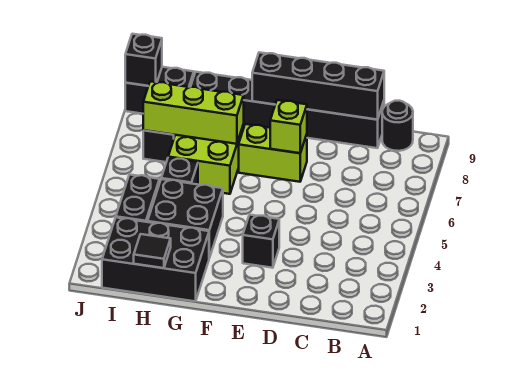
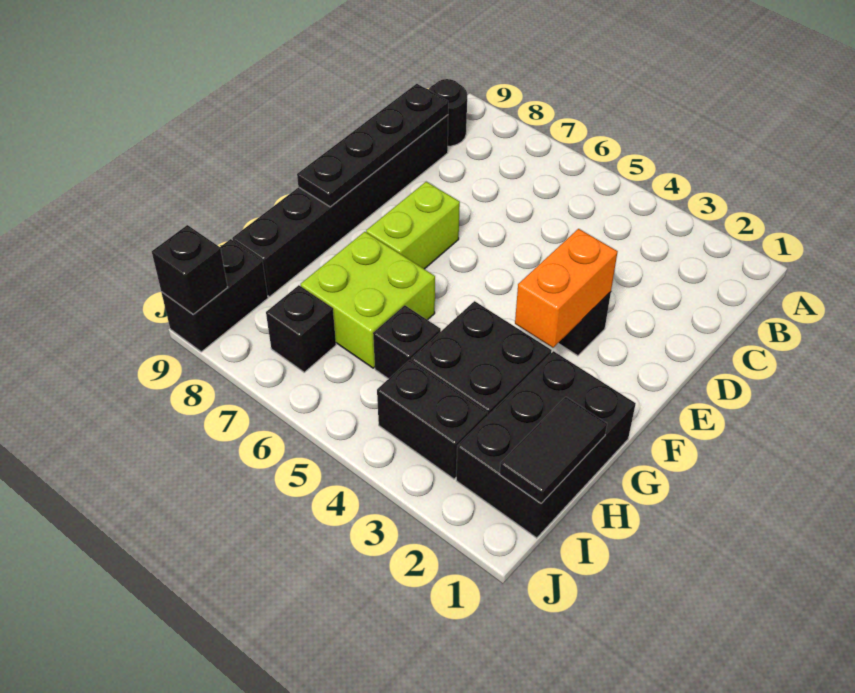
black 1x4 brick [252,52,384,120] -> black 1x4 plate [297,84,448,207]
none -> orange 1x2 brick [515,229,618,348]
lime 1x1 brick [270,100,307,153] -> none
lime 1x3 brick [143,81,244,144] -> none
black 1x1 tile [134,234,171,268] -> black 1x2 tile [500,397,607,503]

